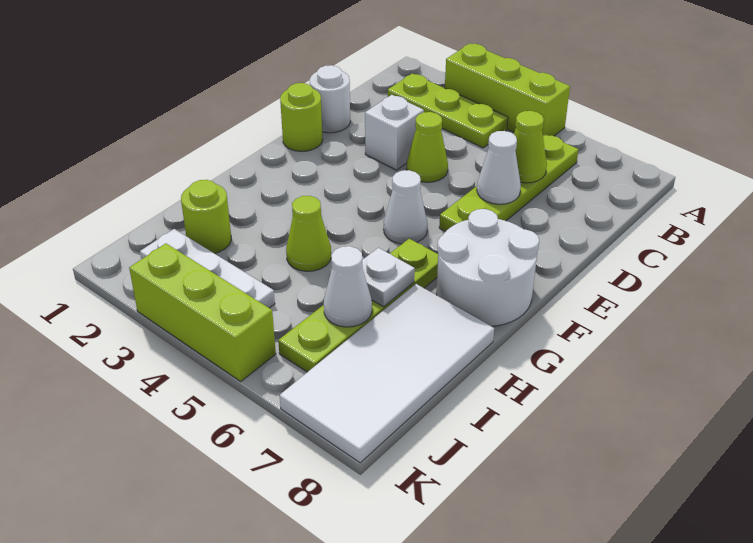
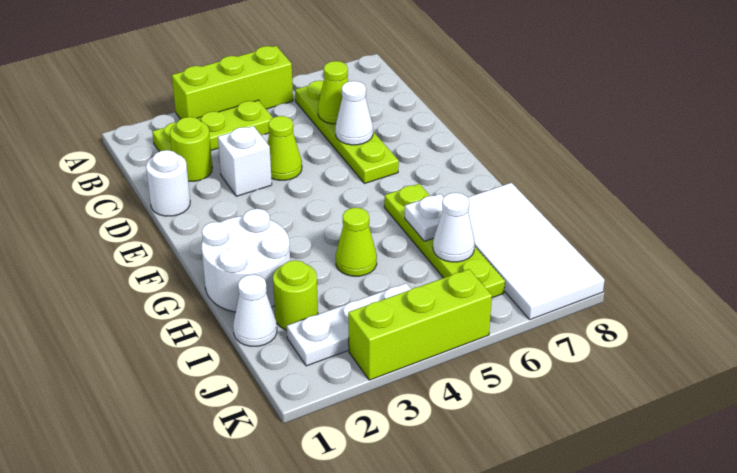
lime 1x1 round brick [280,83,323,151] -> lime 1x1 round brick moved to [170,117,212,181]
white 1x1 cone [384,170,428,244] -> white 1x1 cone moved to [233,275,277,346]
white 2x2 round brick [437,209,539,326] -> white 2x2 round brick moved to [202,209,290,312]

